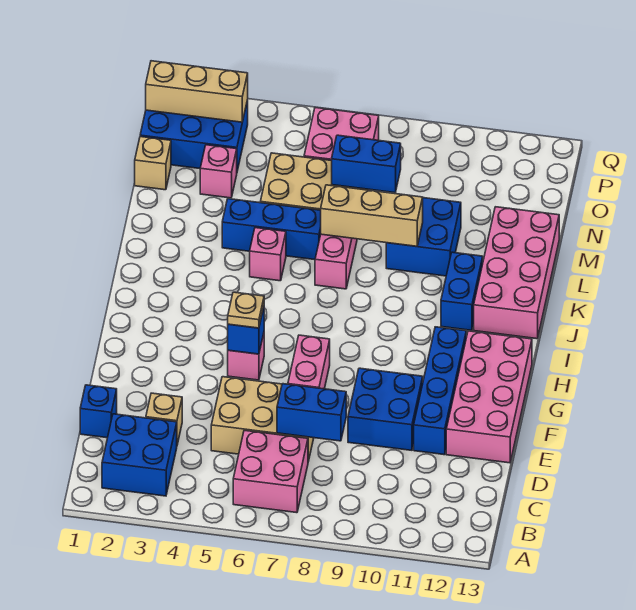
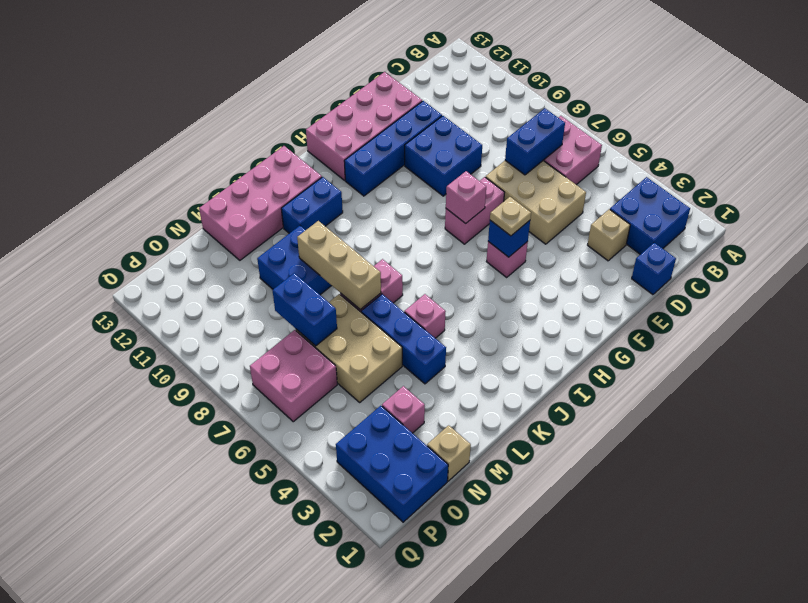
blue 1x2 brick [277,384,346,441] -> blue 1x2 brick turned to [505,108,565,175]
none -> pink 1x1 brick [446,171,486,223]
tan 1x3 brick [146,61,248,122] -> none

